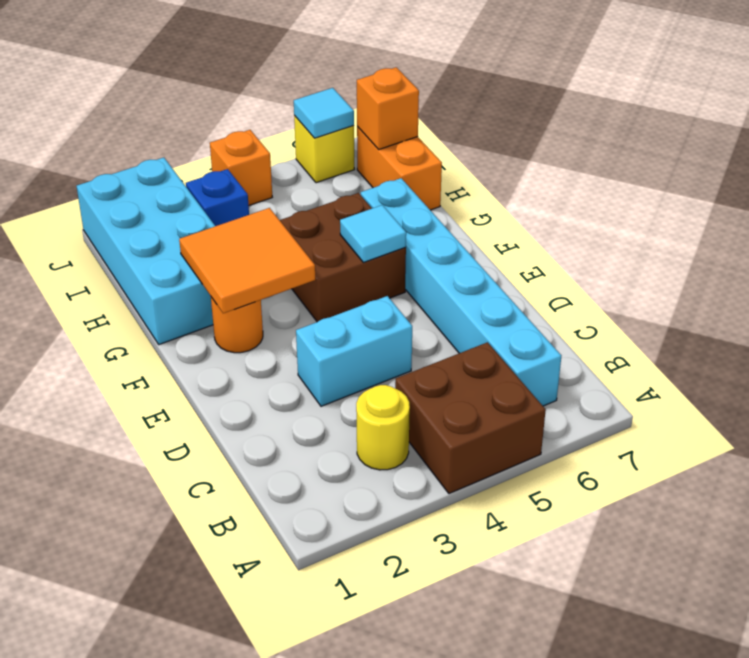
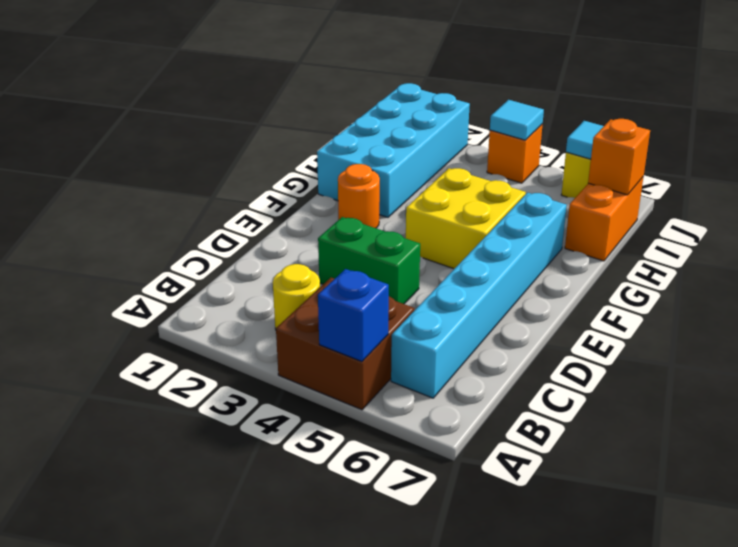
cyan 1x2 brick [296,296,412,406] -> green 1x2 brick [318,217,420,304]
orange 2x2 tile [179,208,315,313] -> none
brown 2x2 brick [280,193,406,322] -> yellow 2x2 brick [406,168,526,269]
cyan 1x1 tile [340,205,406,262] -> cyan 1x1 tile moved to [490,100,544,140]
blue 1x1 brick [186,169,249,226] -> blue 1x1 brick moved to [318,269,389,361]

